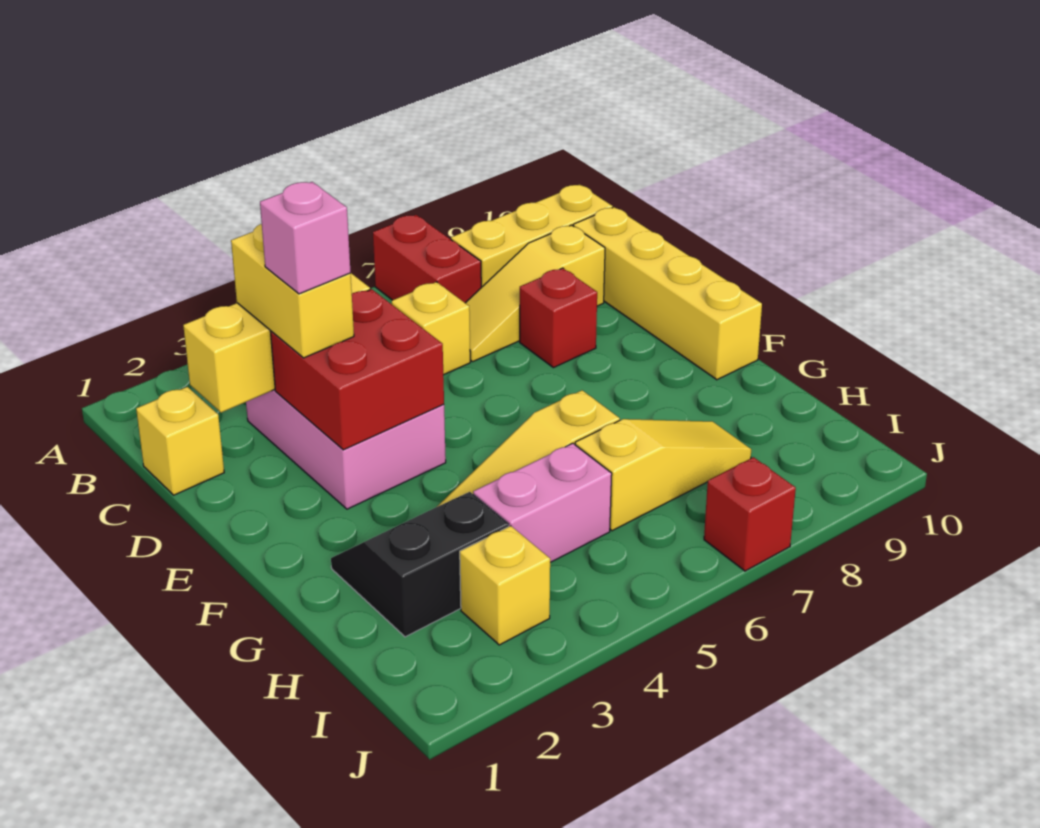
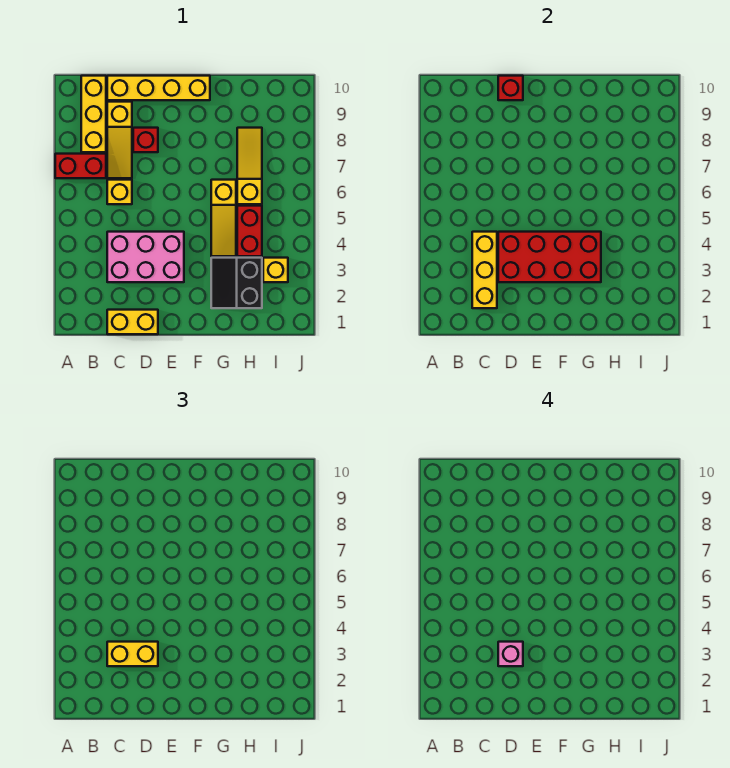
yellow 1x1 brick [136,387,224,495] -> yellow 1x2 brick [107,310,158,334]
red 2x2 brick [270,289,444,450] -> red 2x4 brick [498,232,601,282]
pink 1x2 brick [473,443,612,562] -> red 1x2 brick [237,206,262,256]
red 1x1 brick [704,457,796,571] -> red 1x1 brick moved to [498,76,523,100]

